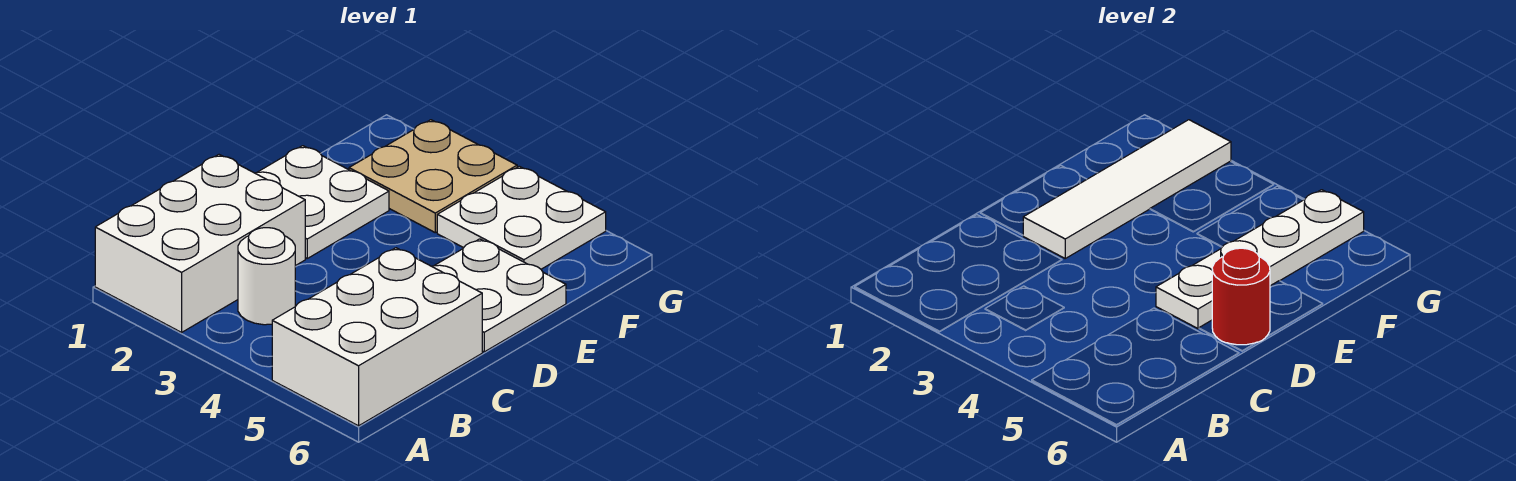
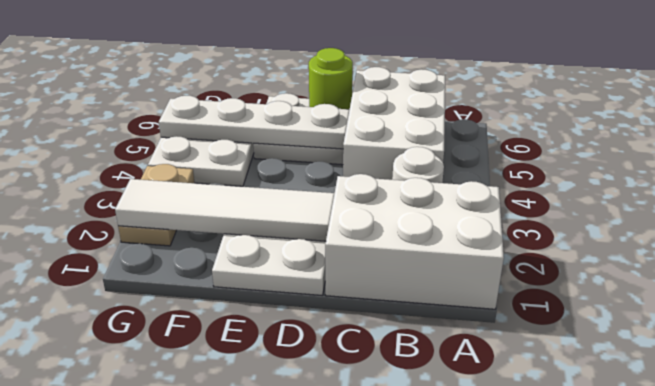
white 2x3 brick [272,248,482,426] -> white 2x3 brick turned to [343,67,445,180]
red 1x1 round brick [1212,248,1270,345] -> lime 1x1 round brick [309,48,353,109]
tan 2x2 plate [349,120,517,233] -> tan 1x2 plate [118,164,195,246]

